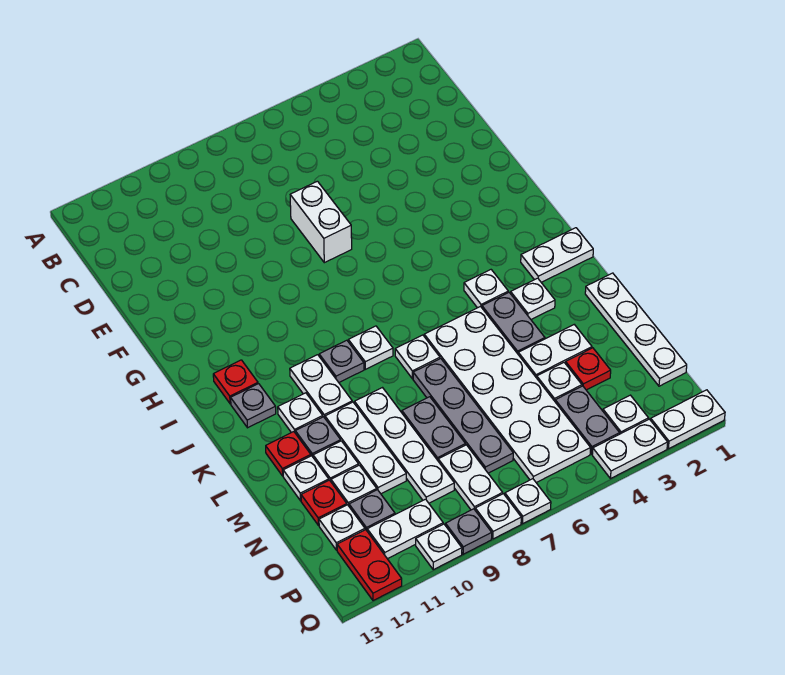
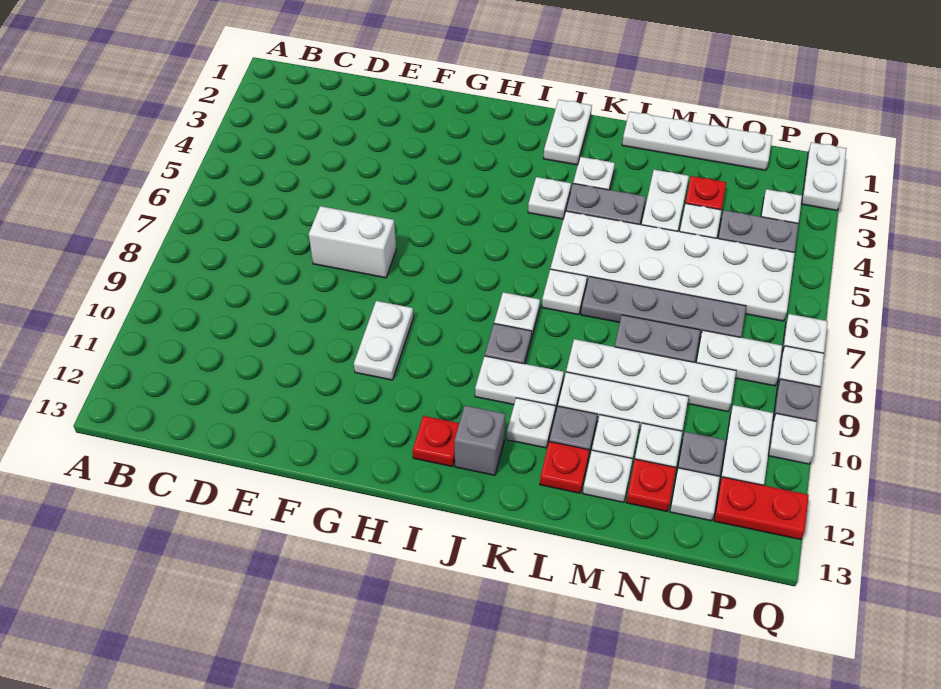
grey 1x1 plate [231,384,276,428] -> grey 1x1 brick [454,406,505,475]
white 1x2 plate [592,419,668,479] -> white 1x2 plate moved to [354,301,414,380]

